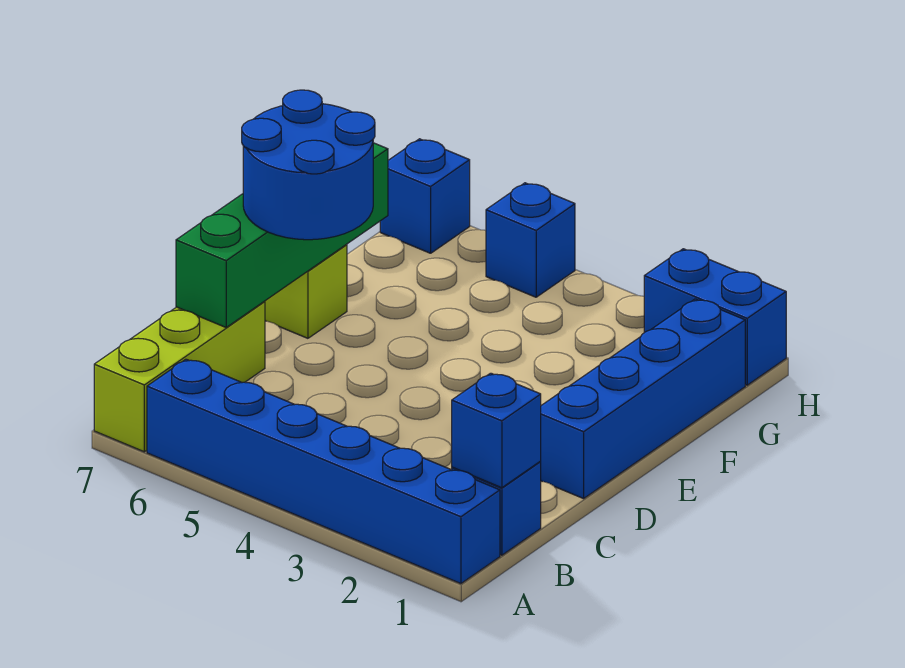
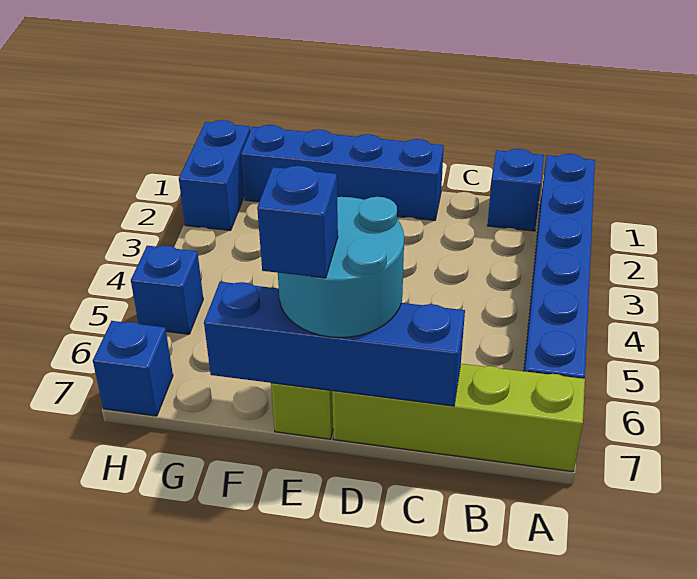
lime 1x3 brick [94,301,265,452] -> lime 1x4 brick [332,364,585,472]
blue 1x1 brick [452,373,541,488] -> blue 1x1 brick moved to [257,166,338,278]
green 1x4 brick [176,143,388,327] -> blue 1x4 brick [204,282,465,406]
blue 2x2 round brick [242,90,375,240] -> cyan 2x2 round brick [278,197,404,338]

